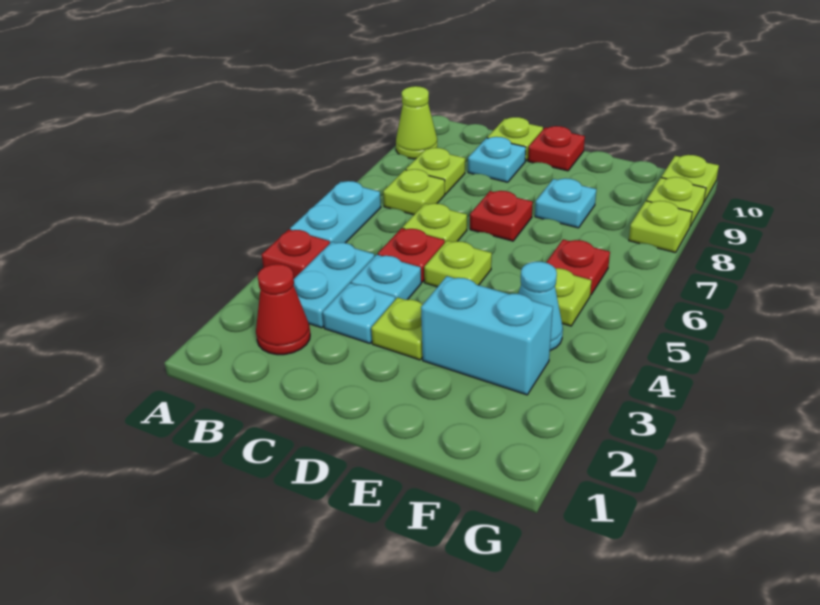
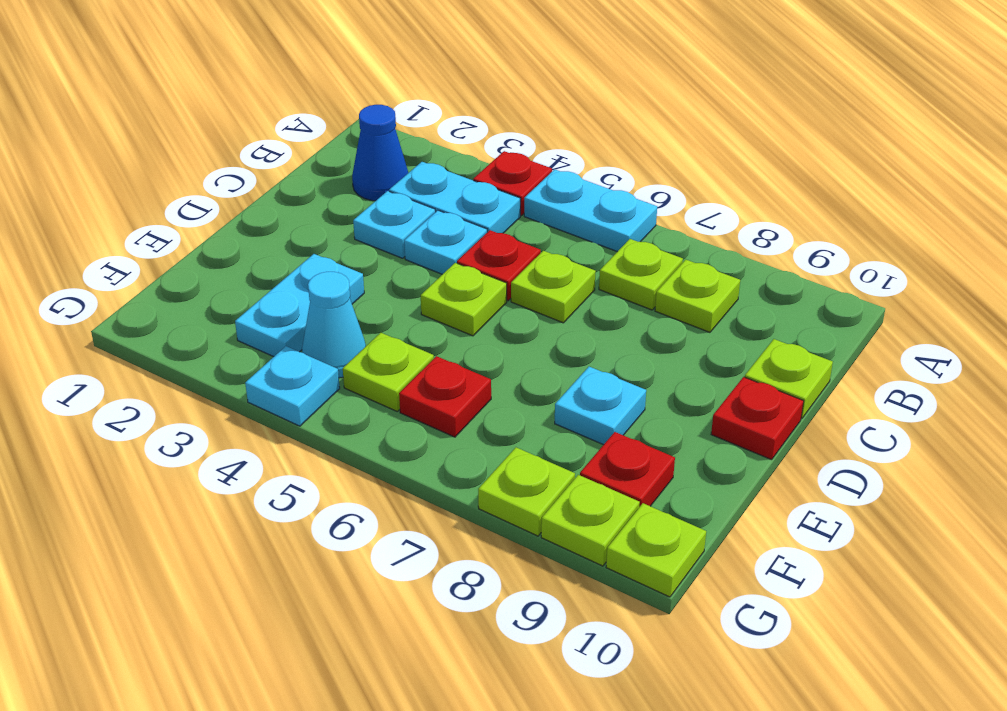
lime 1x1 cone [396,86,437,159] -> none
red 1x1 cone [256,264,310,355] -> blue 1x1 cone [352,105,408,201]
cyan 1x1 plate [468,137,526,182] -> cyan 1x1 plate moved to [245,346,340,426]
lime 1x1 plate [371,297,423,360] -> none
red 1x1 plate [470,191,533,241] -> red 1x1 plate moved to [580,432,675,507]
cyan 1x2 brick [421,276,553,395] -> cyan 1x2 plate [235,254,364,357]

